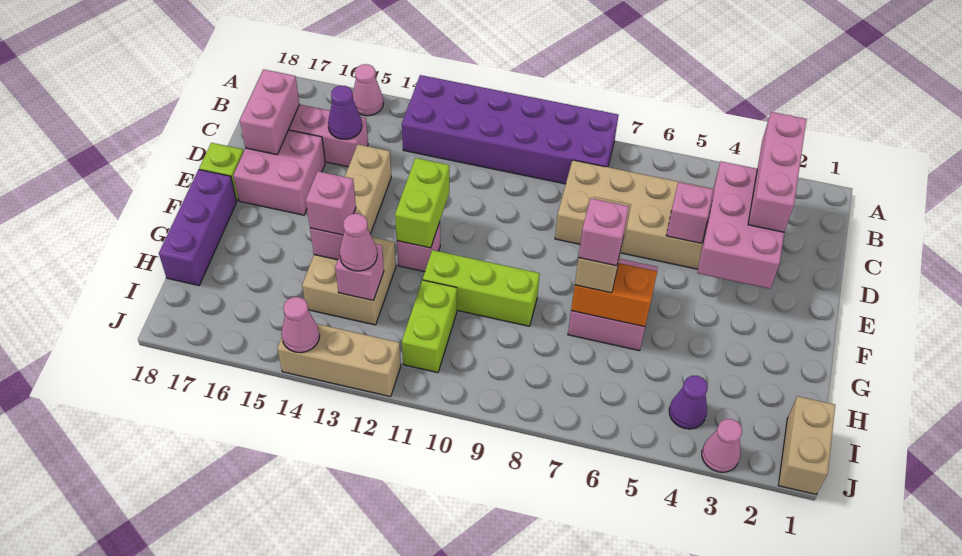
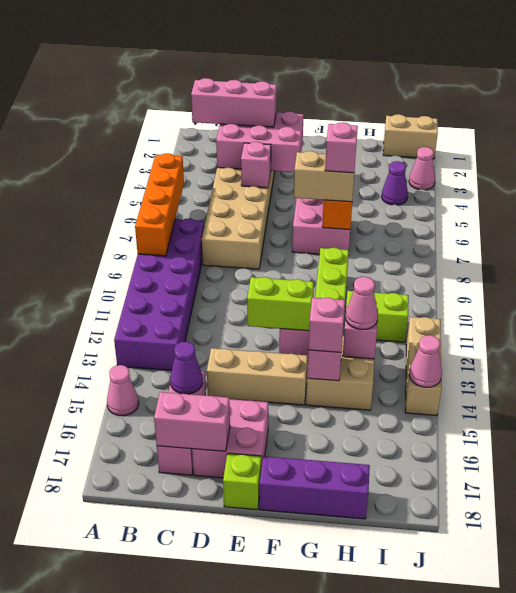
none -> orange 1x4 brick [135,153,184,256]

